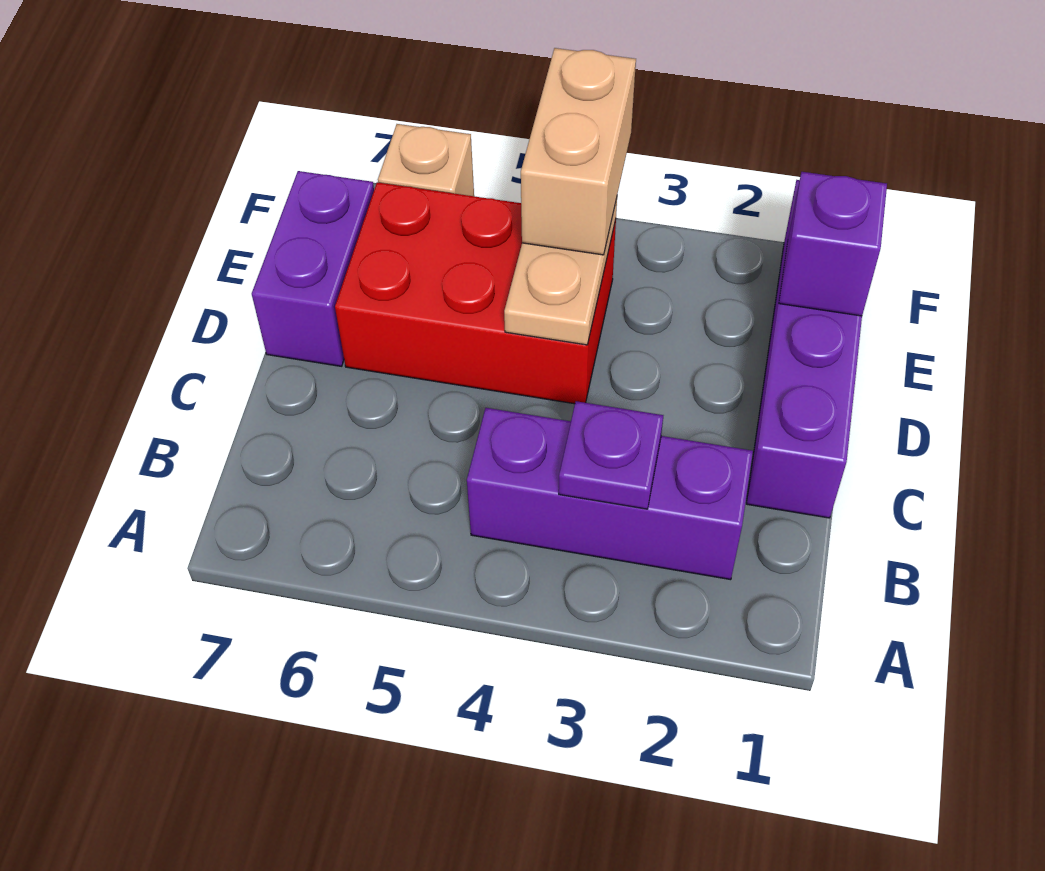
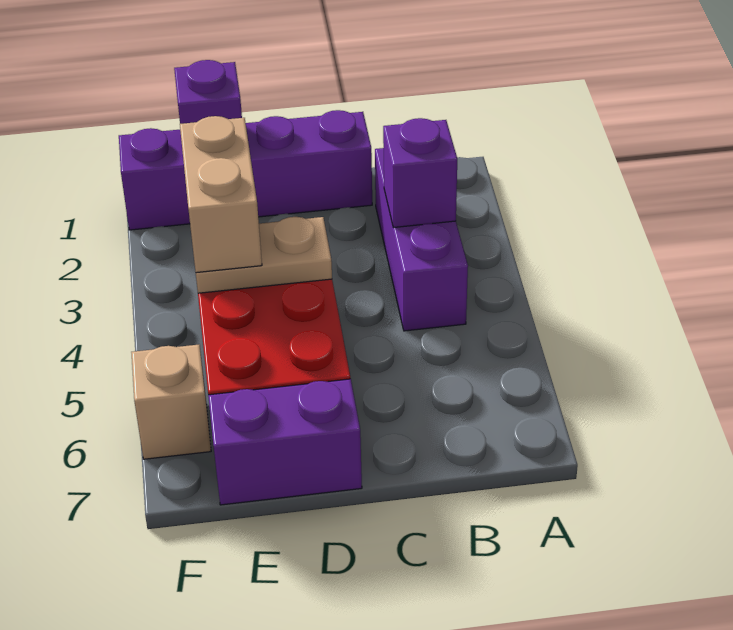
purple 1x1 plate [559,401,663,509] -> purple 1x1 brick [383,118,457,228]
tan 1x2 brick [521,48,636,255] -> tan 1x2 brick turned to [180,116,262,273]

